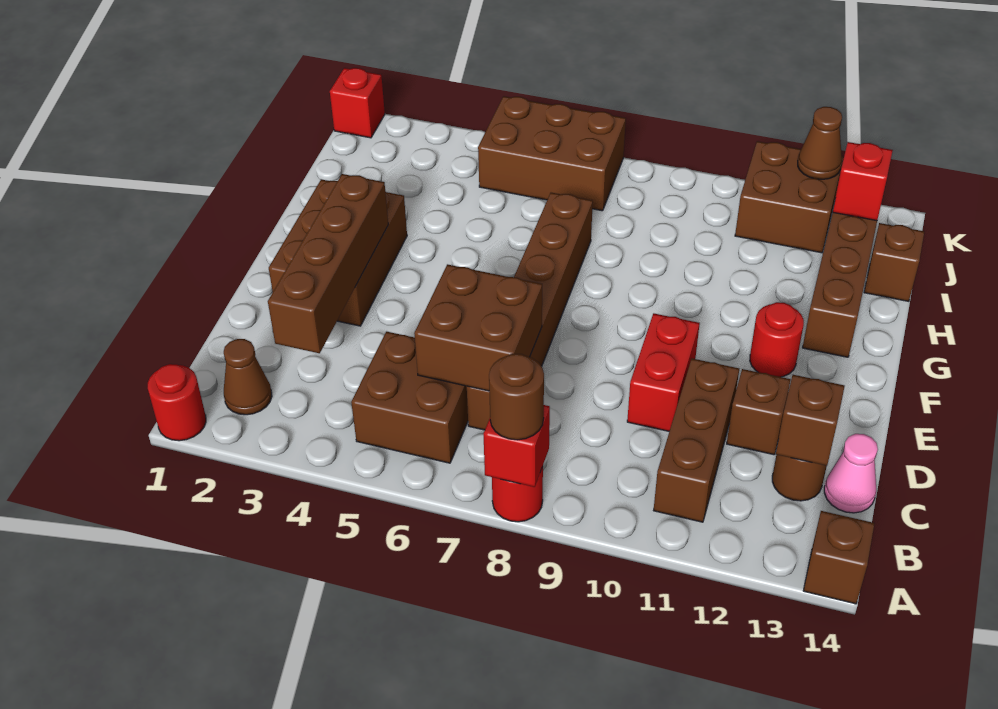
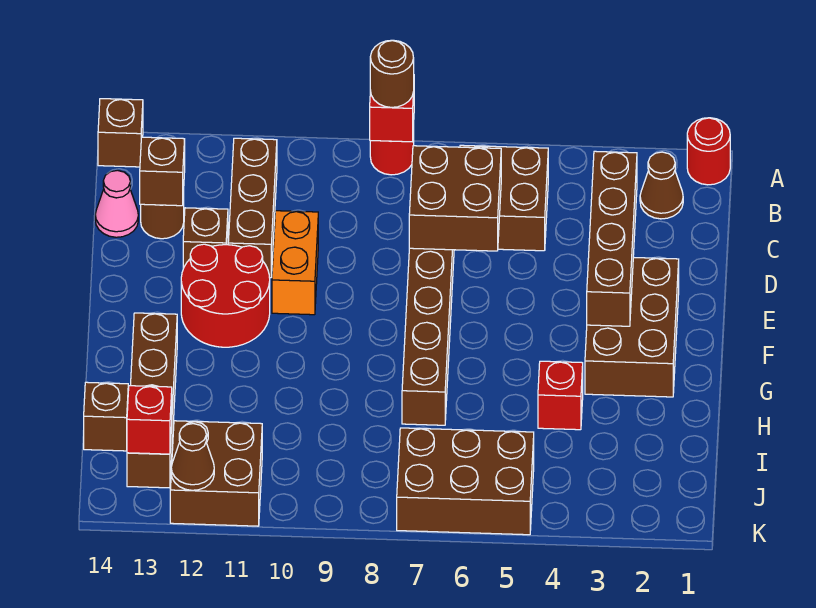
red 1x2 brick [627,313,700,431] -> orange 1x2 brick [272,211,318,315]
red 1x1 round brick [750,302,804,377] -> red 2x2 round brick [181,244,270,347]
red 1x1 brick [330,68,385,138] -> red 1x1 brick moved to [538,361,583,430]

